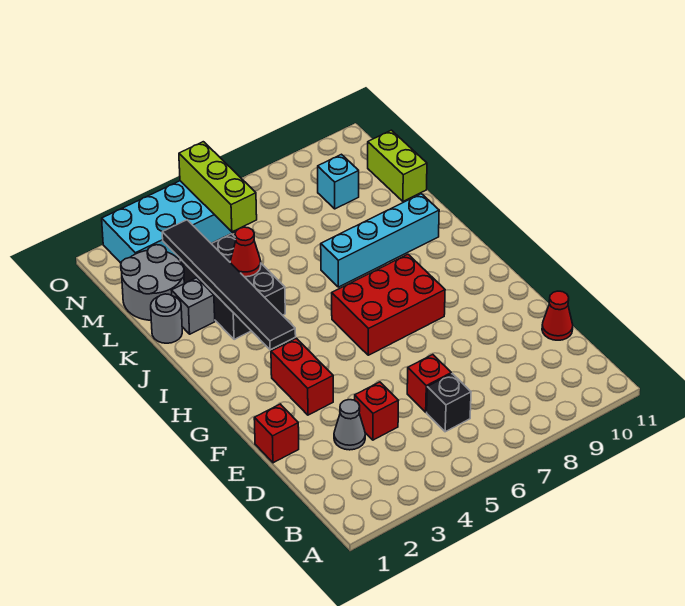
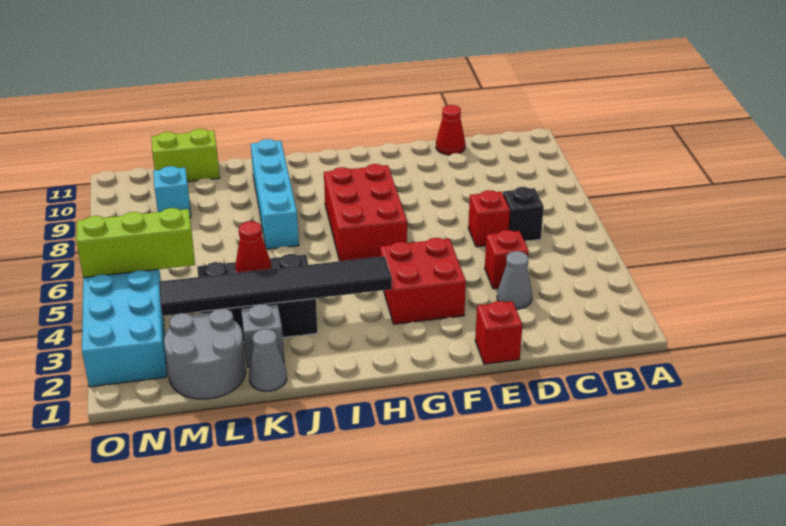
red 1x2 brick [271,338,333,415] -> red 2x2 brick [380,238,466,324]
grey 1x1 round brick [151,294,182,343] -> grey 1x1 cone [249,329,287,391]

